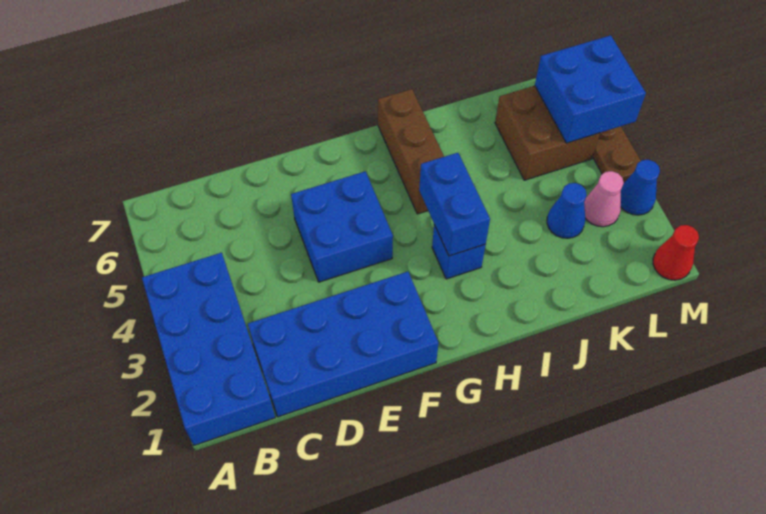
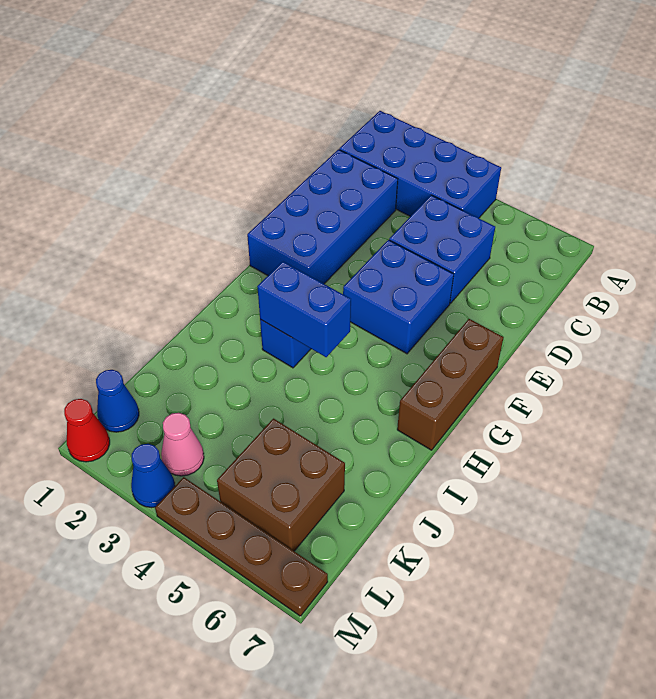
brown 1x3 brick [378,89,444,214] -> brown 1x3 brick turned to [397,319,504,450]
blue 1x1 cone [547,183,587,238] -> blue 1x1 cone moved to [96,370,139,432]
blue 2x2 brick [535,35,646,143] -> blue 2x2 brick moved to [389,195,495,304]

